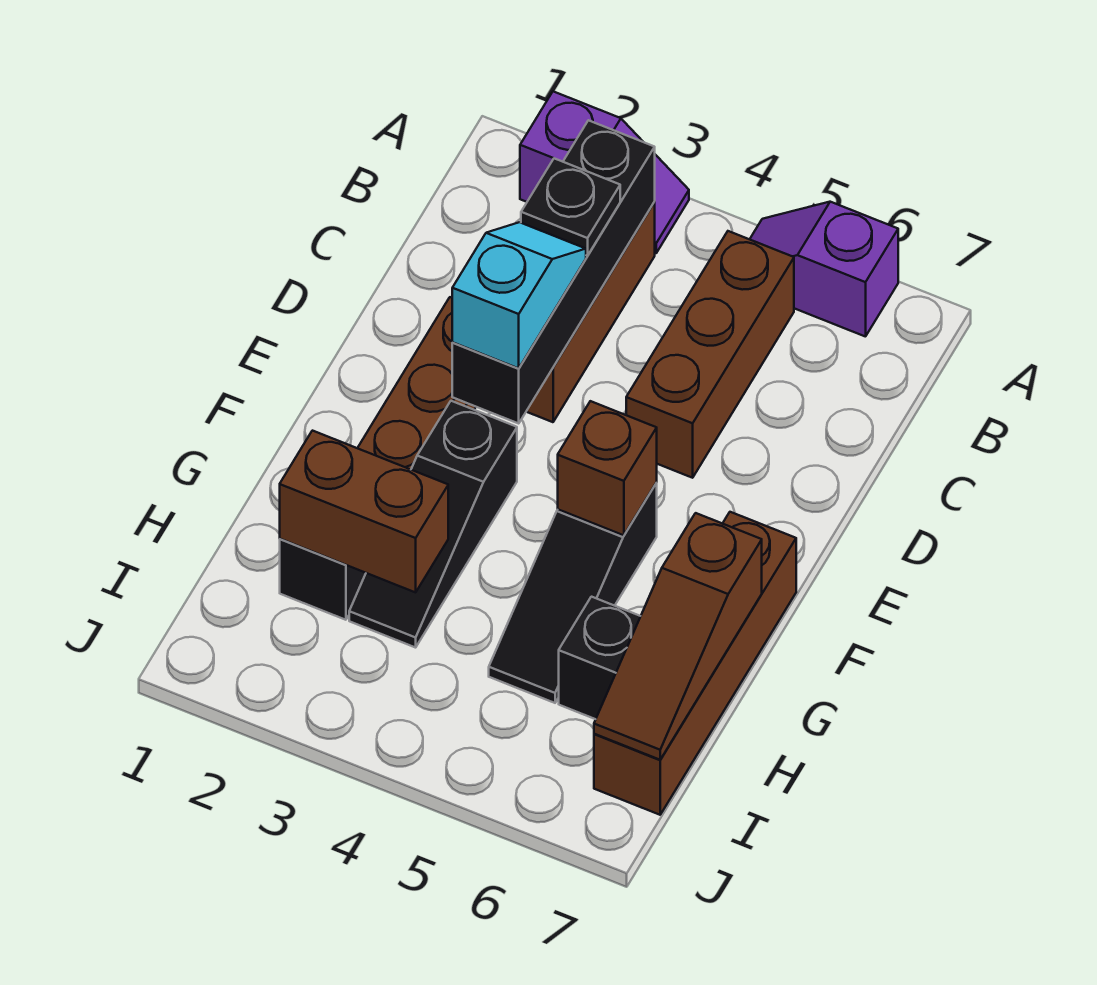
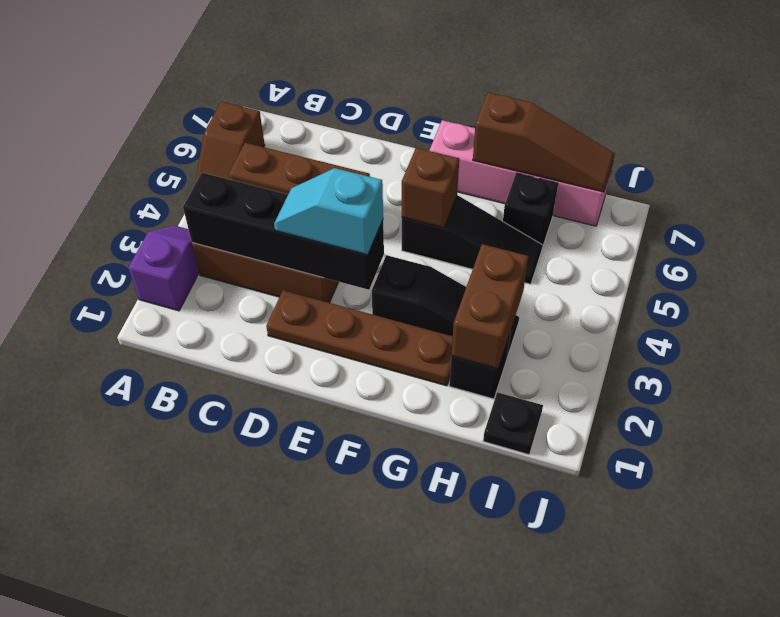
purple 1x2 slope [750,202,898,337] -> brown 1x2 slope [195,102,265,184]
black 1x1 plate [521,158,620,256] -> black 1x1 plate moved to [483,392,543,455]
brown 1x4 brick [594,512,796,815] -> pink 1x4 brick [429,120,612,226]

